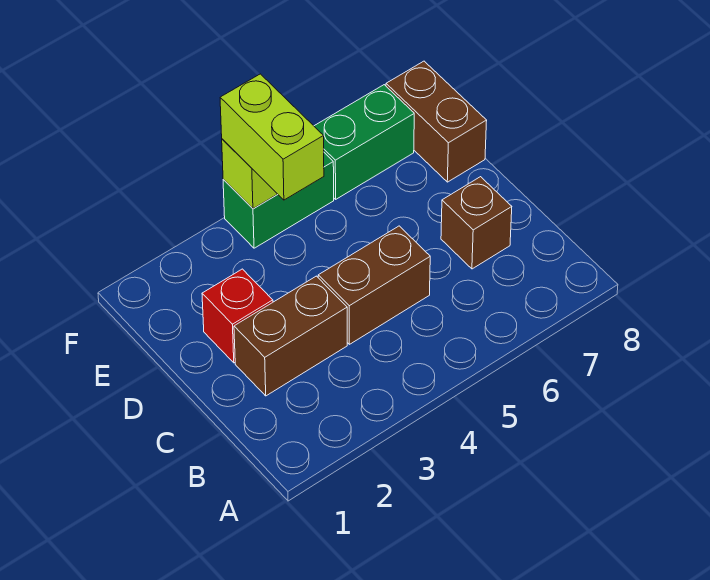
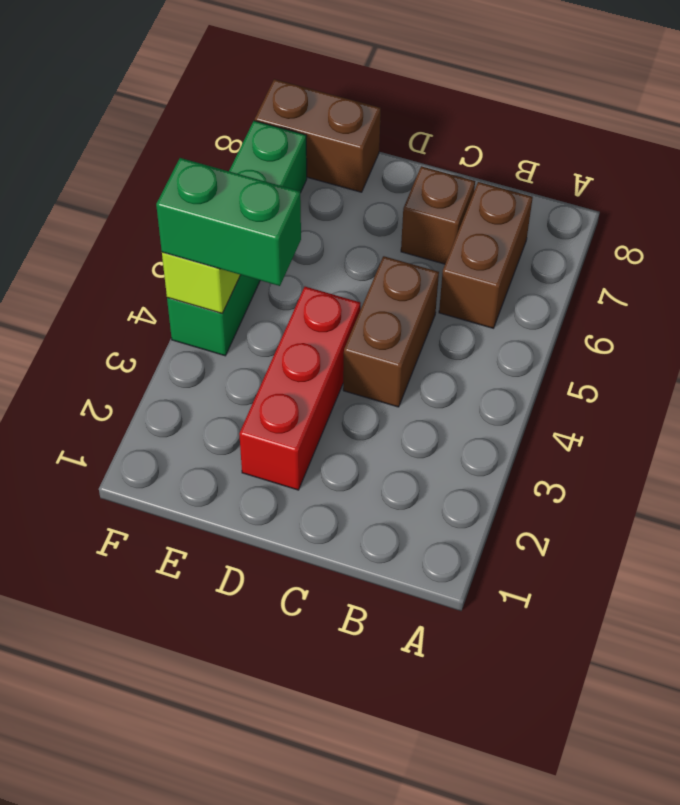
brown 1x2 brick [234,276,347,396] -> brown 1x2 brick moved to [439,182,533,328]
red 1x1 brick [202,269,273,363] -> red 1x3 brick [239,287,361,490]
lime 1x2 brick [220,74,324,200] -> green 1x2 brick [156,158,301,286]

